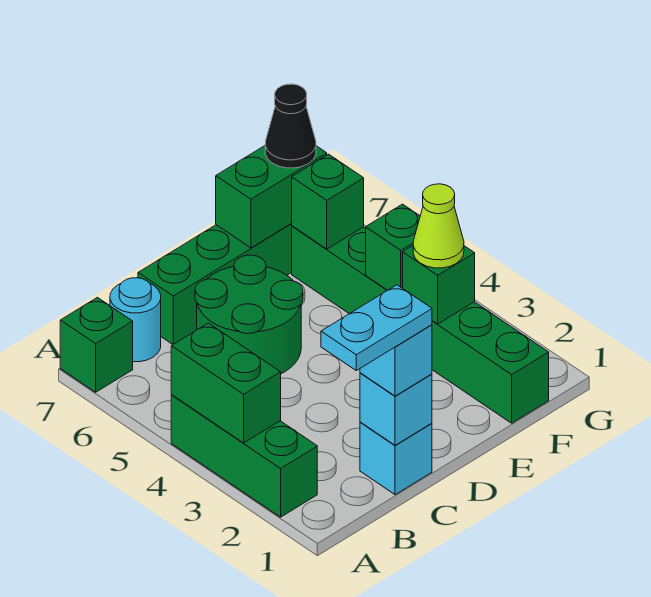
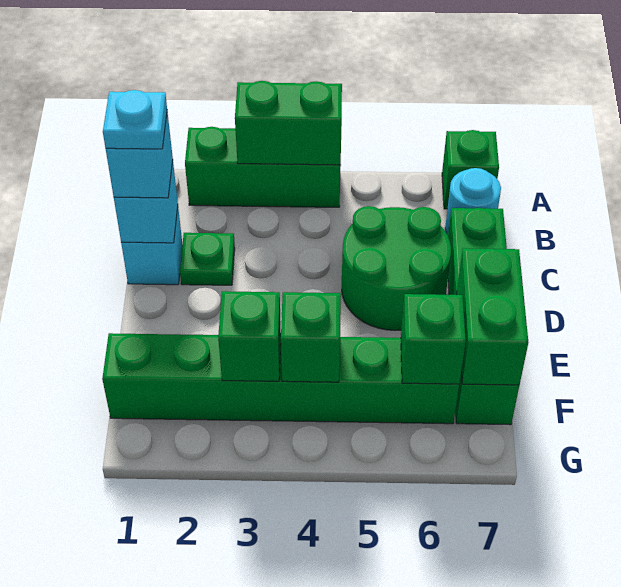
cyan 1x2 plate [321,285,432,371] -> cyan 1x1 plate [103,90,167,149]
none -> green 1x1 plate [180,233,235,285]
lime 1x1 cone [413,184,464,268] -> none
black 1x1 cone [265,84,316,168] -> none

